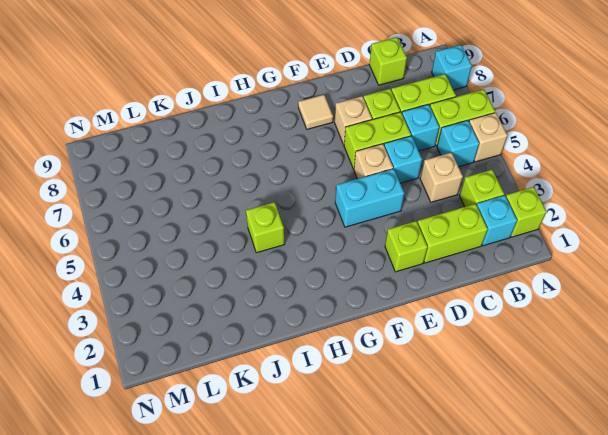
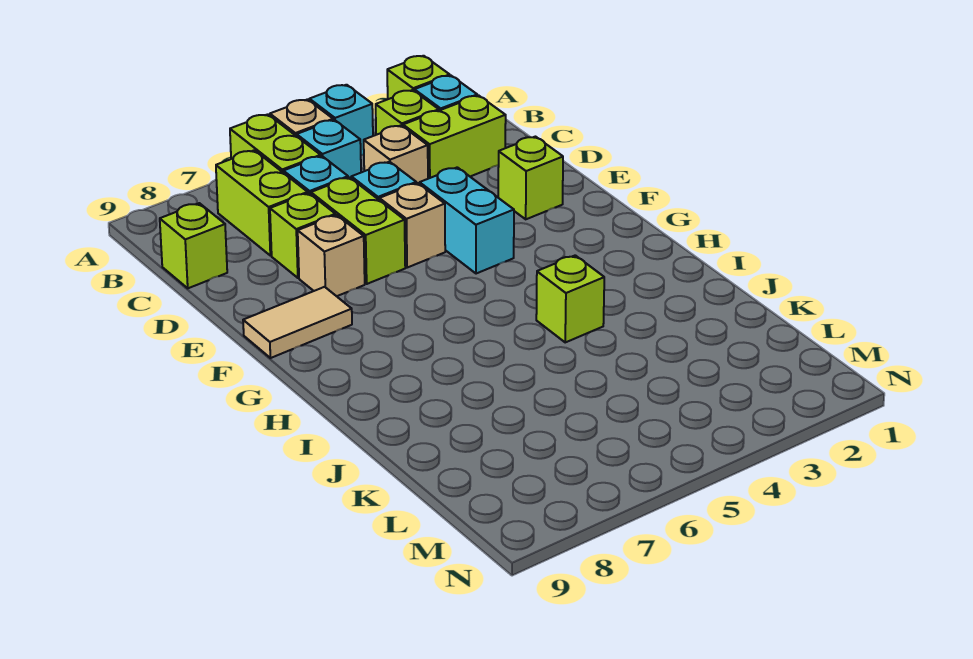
cyan 1x1 brick [432,45,472,90] -> cyan 1x1 brick moved to [309,85,373,155]
lime 1x2 brick [417,204,488,263] -> lime 1x2 brick turned to [403,95,506,179]
tan 1x1 tile [298,95,333,129] -> tan 1x2 tile [243,287,352,358]

